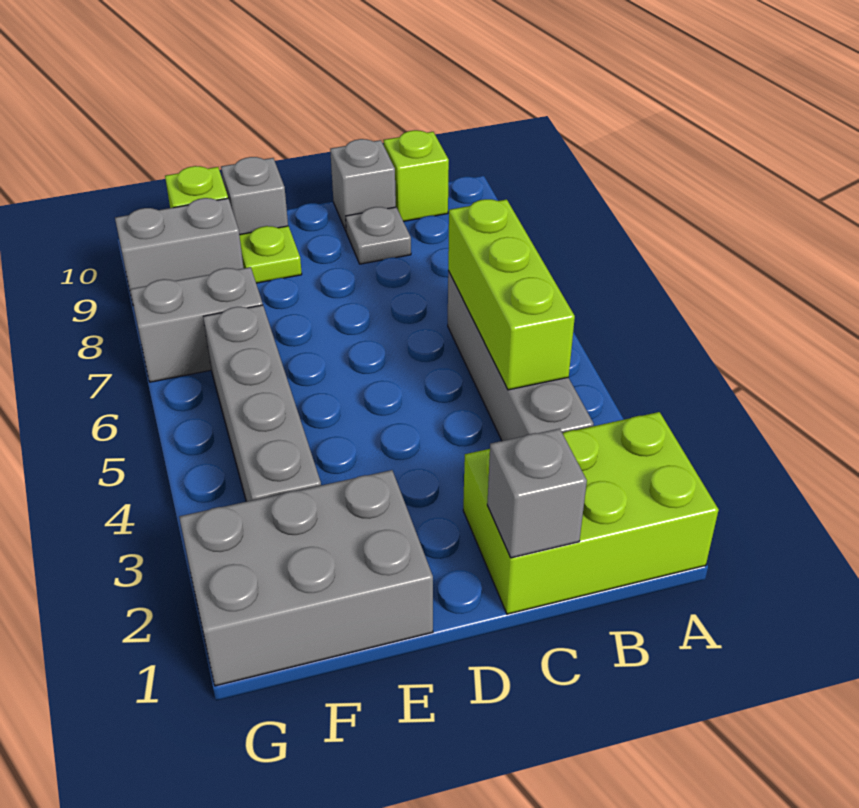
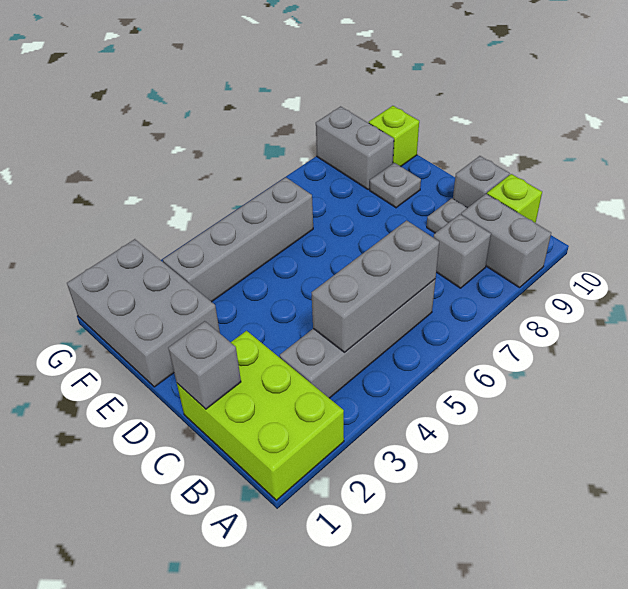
lime 1x3 brick [448,199,575,390] -> grey 1x3 brick [312,220,439,352]
lime 1x1 plate [239,226,302,283] -> grey 1x1 plate [370,163,421,208]
grey 1x1 brick [221,157,288,234] -> grey 1x1 brick moved to [434,214,491,288]
grey 1x2 brick [130,267,263,382] -> grey 1x2 brick moved to [461,194,551,288]

